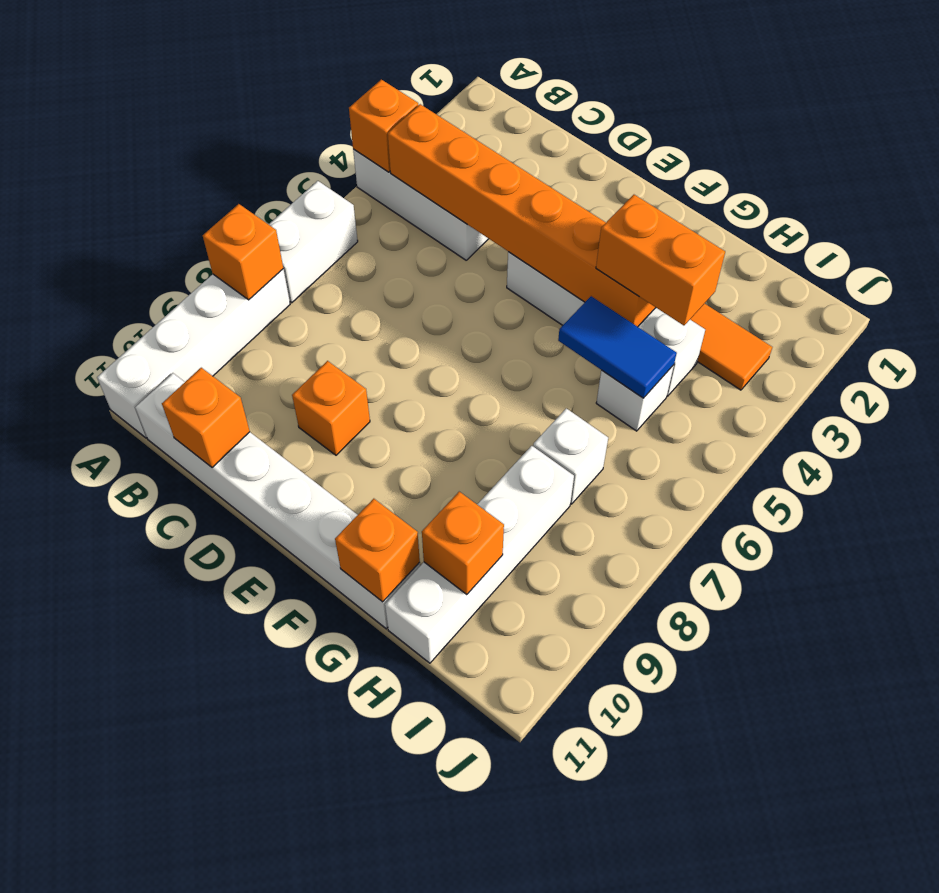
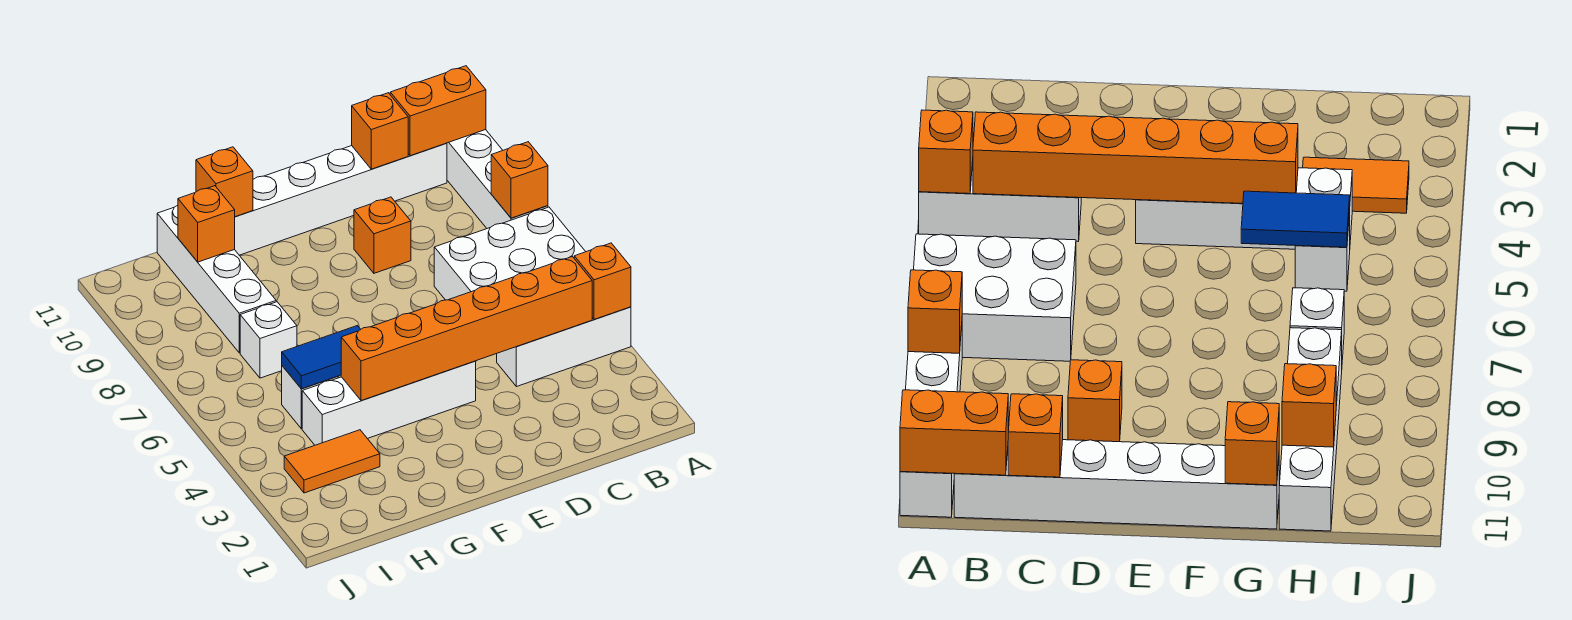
white 1x2 brick [269,181,358,303] -> white 2x3 brick [434,207,586,300]
orange 1x2 brick [596,195,725,325] -> orange 1x2 brick moved to [390,66,486,156]

